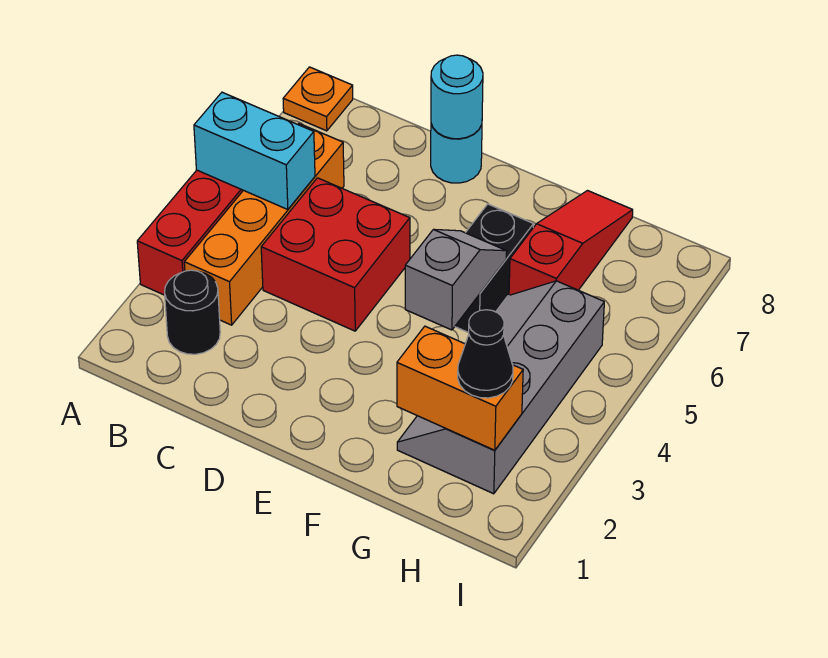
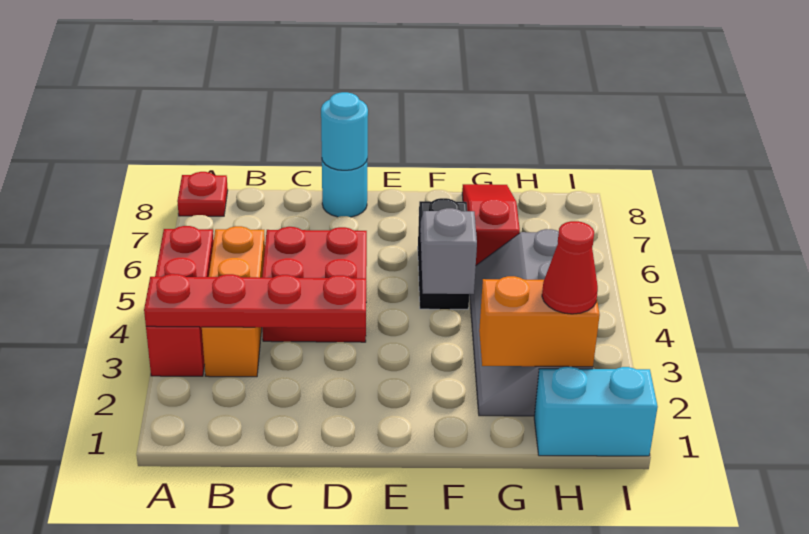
none -> red 1x4 plate [144,274,366,328]
cyan 1x2 brick [194,92,315,210] -> cyan 1x2 brick moved to [534,367,658,456]
orange 1x1 plate [283,67,353,131] -> red 1x1 plate [177,172,228,216]
black 1x1 round brick [165,270,220,354] -> none
orange 1x4 brick [184,124,344,325] -> orange 1x3 brick [202,226,265,377]
black 1x1 cone [458,310,513,398] -> red 1x1 cone [542,221,598,314]

